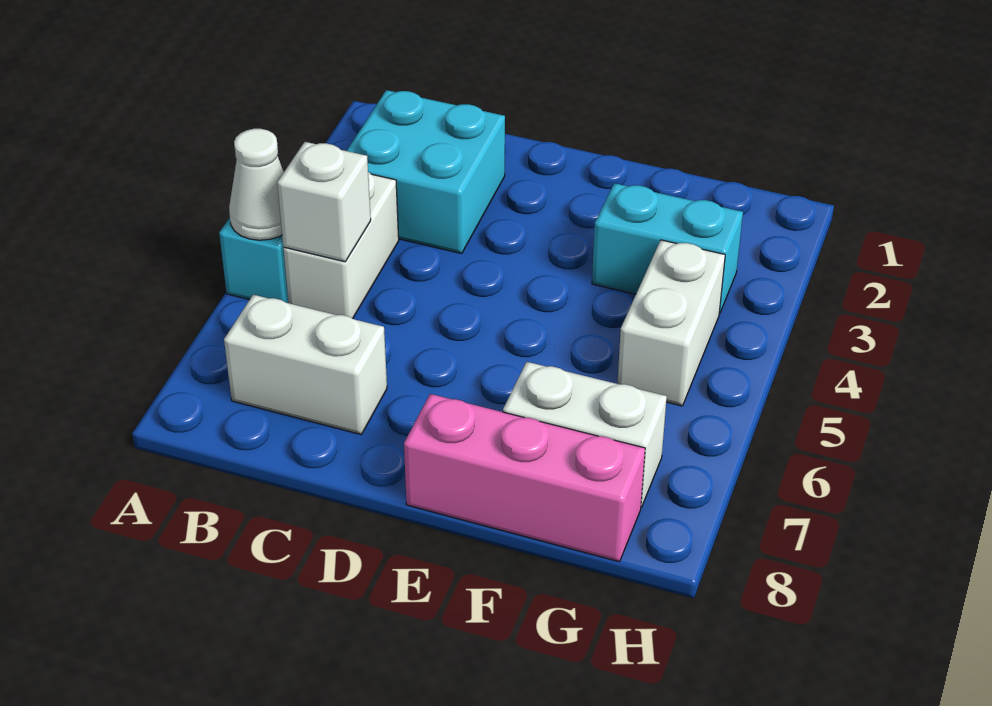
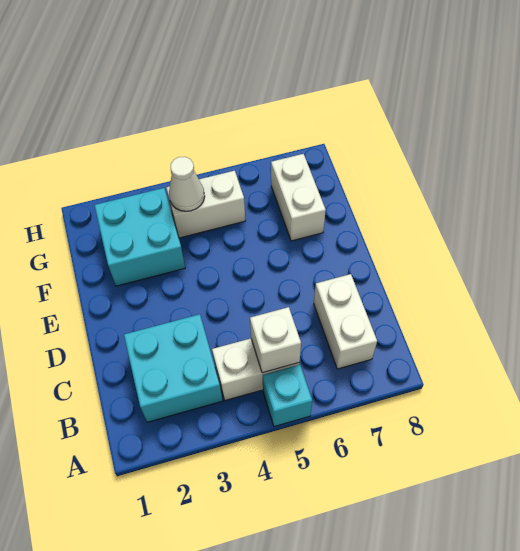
white 1x1 cone [229,129,284,240] -> white 1x1 cone moved to [169,157,205,211]
pink 1x3 brick [404,394,645,562] -> none
cyan 1x2 brick [592,183,743,314] -> cyan 2x2 brick [94,188,185,286]

